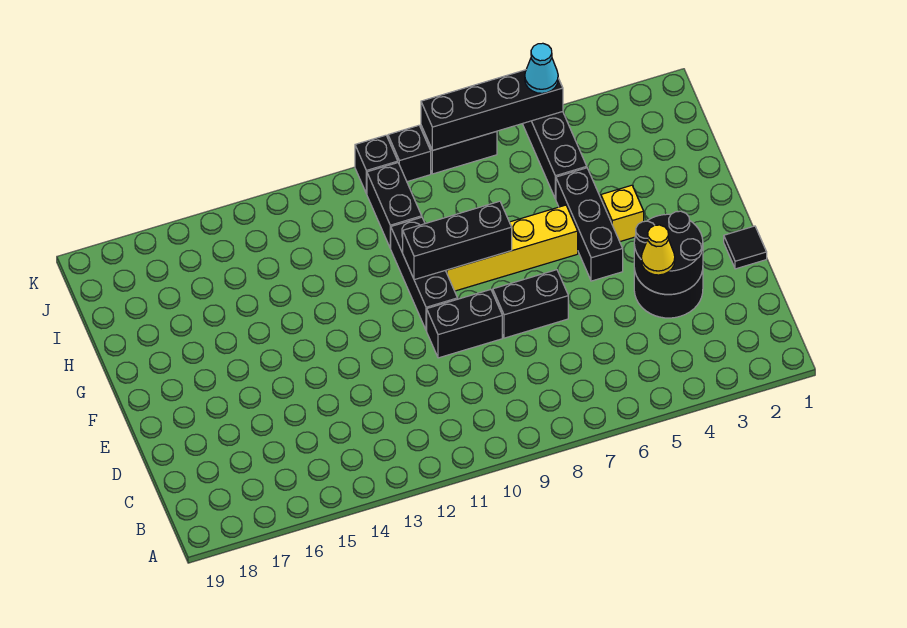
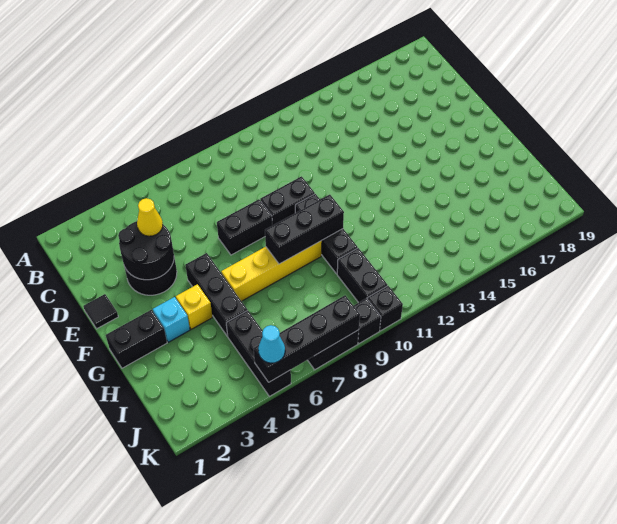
none -> black 1x2 brick [106,310,167,368]
none -> cyan 1x1 brick [153,297,190,342]

